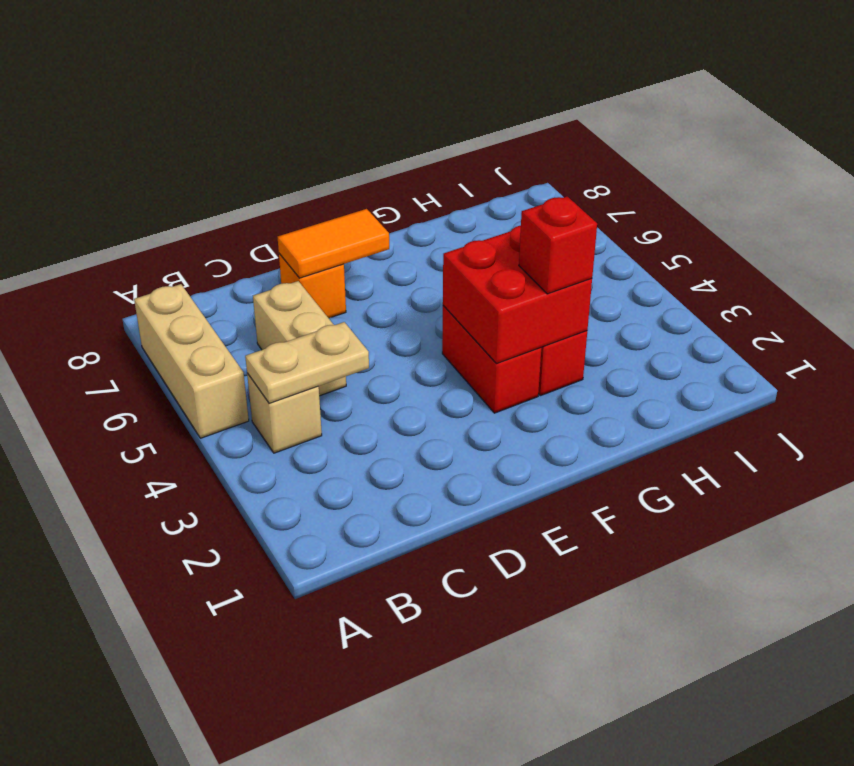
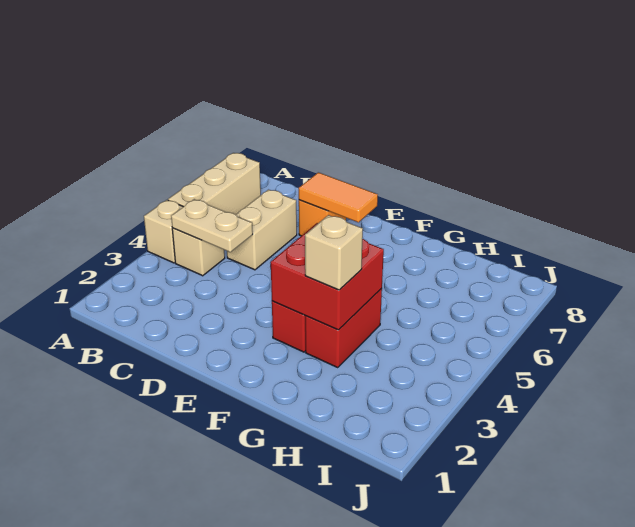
none -> tan 1x1 brick [144,200,183,263]
red 1x1 brick [519,197,597,294] -> tan 1x1 brick [305,215,363,290]

